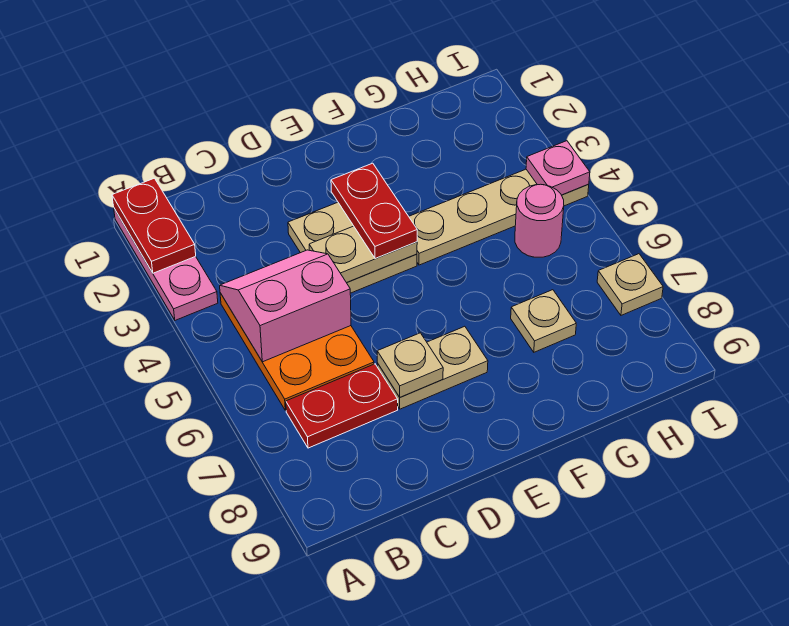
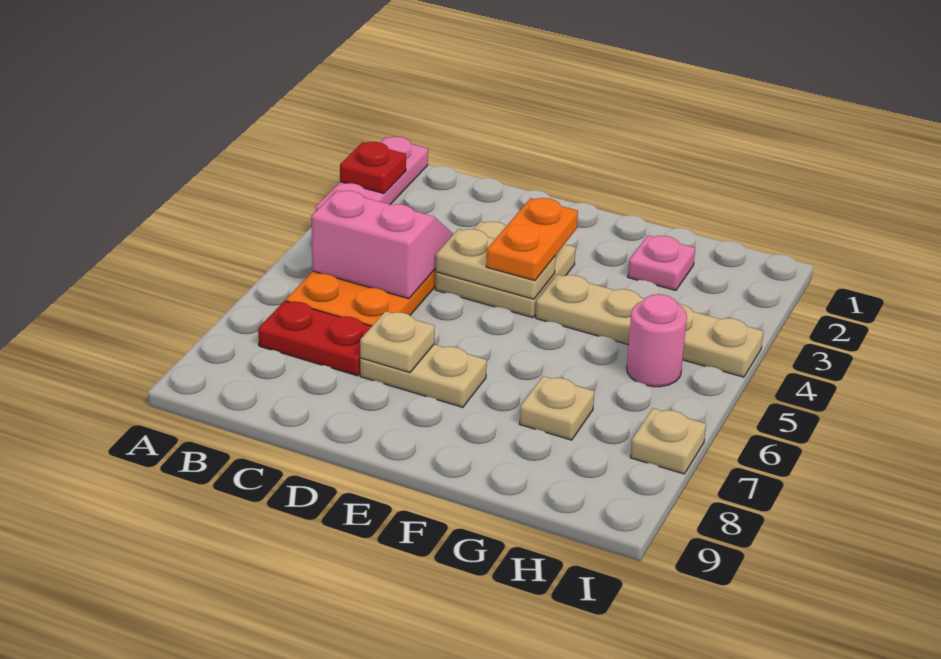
red 1x2 plate [112,178,196,273] -> red 1x1 plate [340,142,406,193]
red 1x2 plate [331,163,417,259] -> orange 1x2 plate [486,198,578,281]
pink 1x1 plate [526,141,590,195] -> pink 1x1 plate moved to [628,235,695,290]

